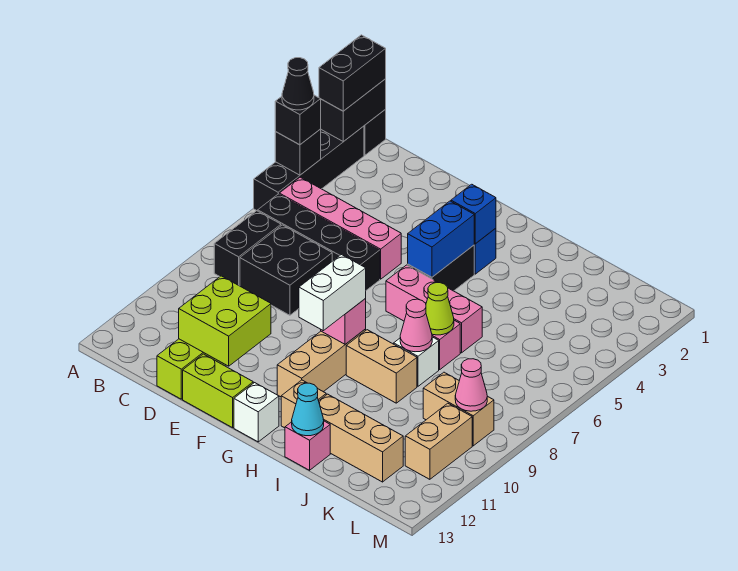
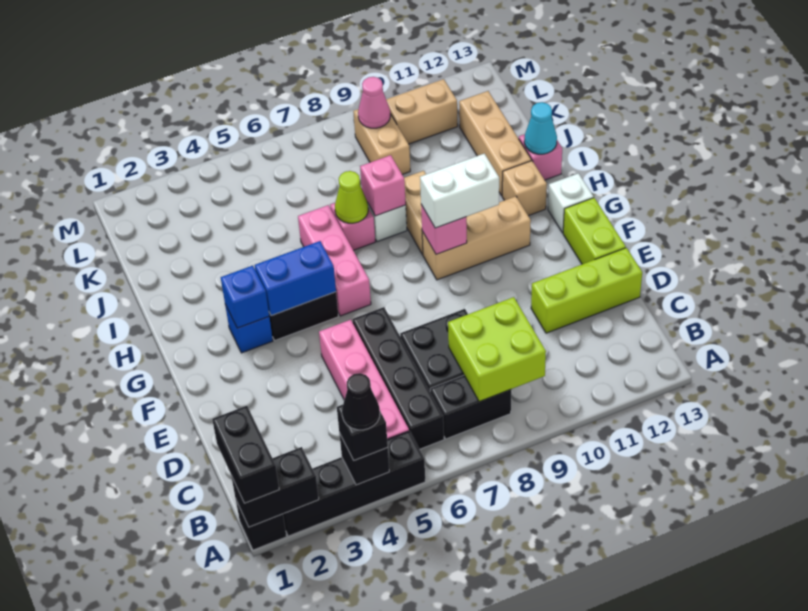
black 1x2 brick [319,35,386,111] -> black 1x2 brick turned to [212,406,279,503]
lime 2x2 brick [179,276,271,366] -> lime 2x2 brick moved to [448,297,546,402]
pink 1x1 cone [400,299,432,352] -> pink 1x1 brick [360,155,406,216]

